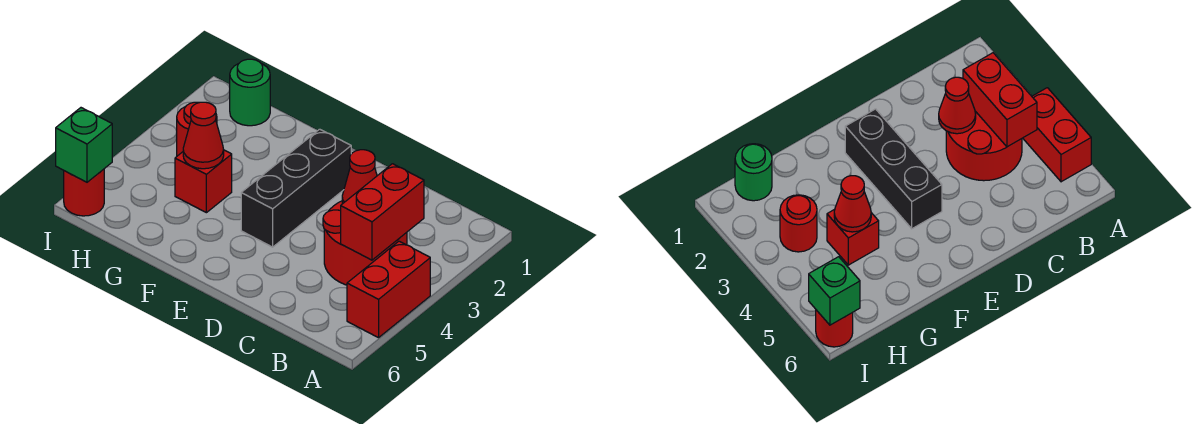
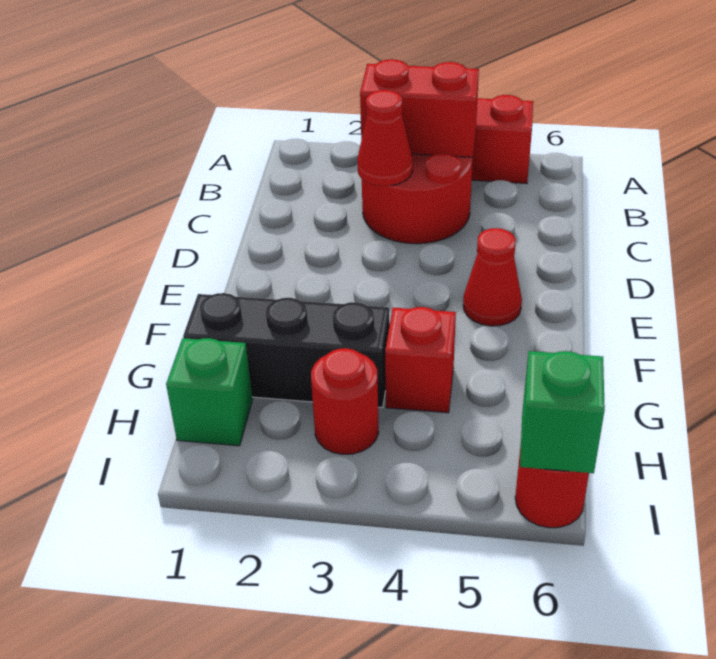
black 1x3 brick [241,129,351,247] -> black 1x3 brick moved to [183,293,390,407]
red 1x1 cone [183,102,224,169] -> red 1x1 cone moved to [463,228,522,326]
green 1x1 round brick [230,59,270,126] -> green 1x1 brick [166,338,253,446]

